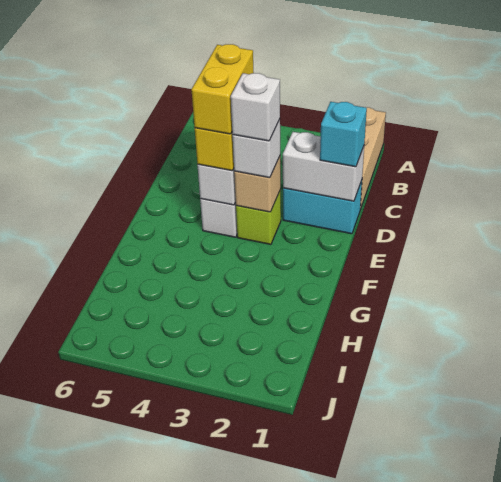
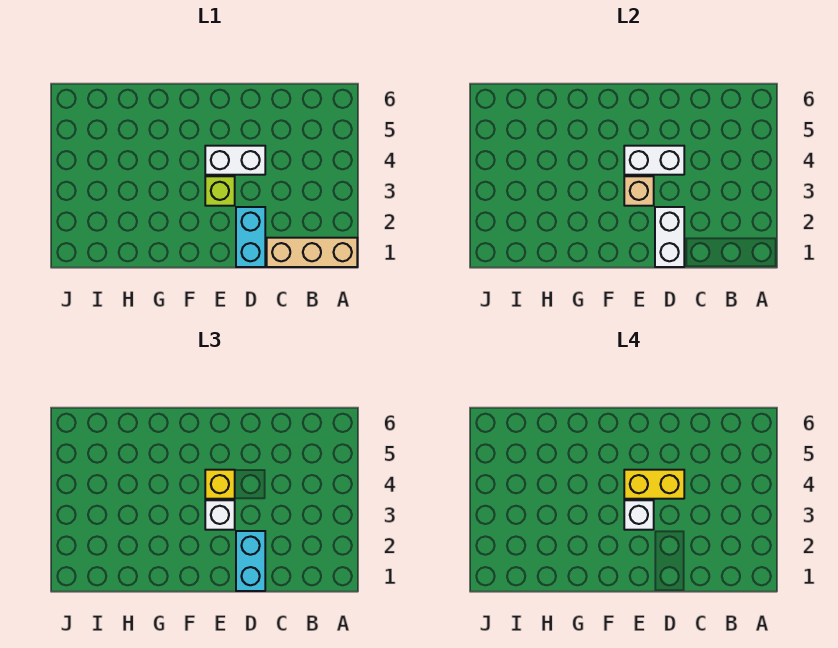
cyan 1x1 brick [320,102,367,167] -> cyan 1x2 brick [236,531,265,591]

